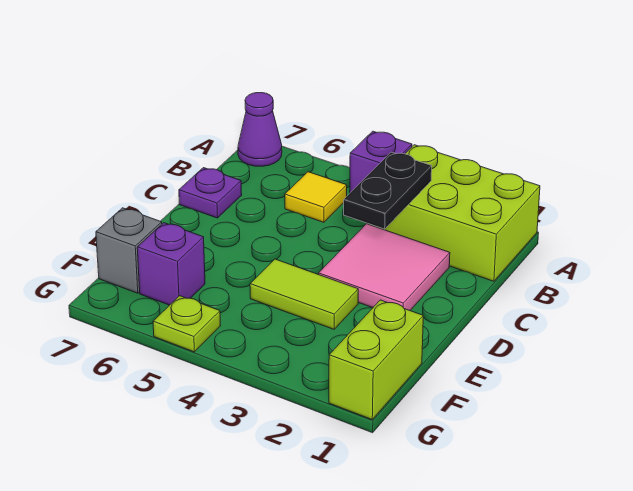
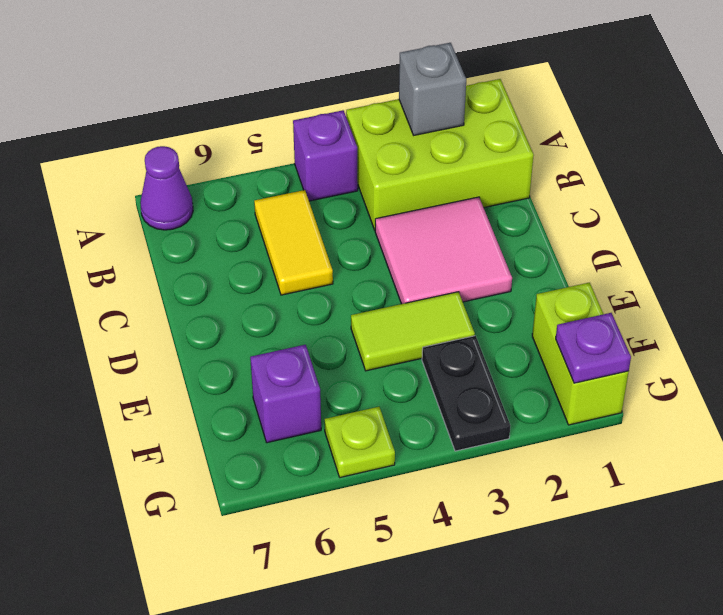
black 1x2 plate [344,152,432,229] -> black 1x2 plate moved to [422,336,510,451]
yellow 1x1 tile [285,172,347,222] -> yellow 1x2 tile [254,190,333,295]
purple 1x1 plate [179,168,242,218] -> purple 1x1 plate moved to [556,313,631,383]
grey 1x1 brick [96,208,162,293] -> grey 1x1 brick moved to [399,43,466,135]

